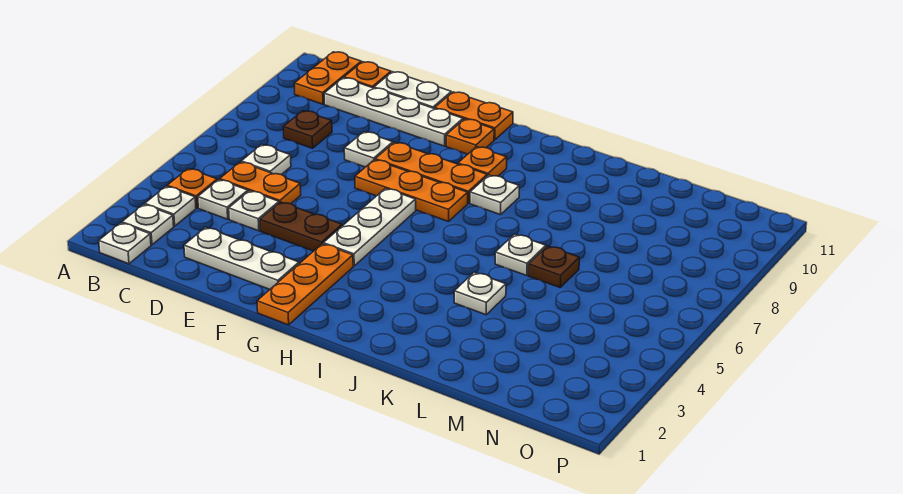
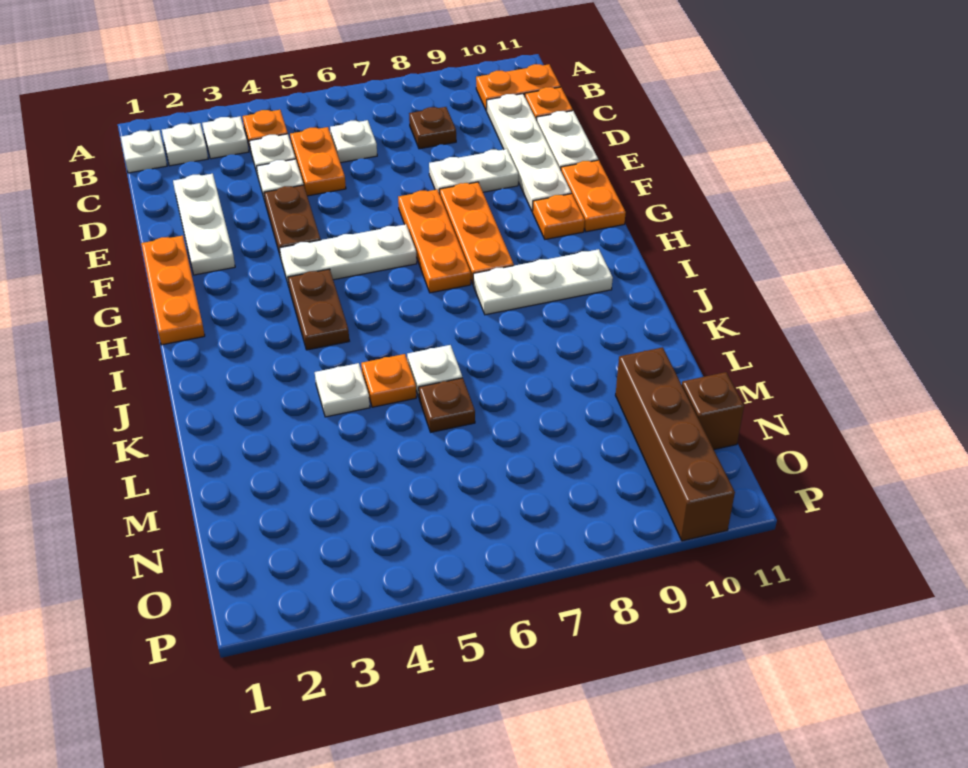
white 1x1 plate [344,132,393,167] -> white 1x2 plate [429,149,518,194]
orange 1x3 plate [257,244,353,325] -> orange 1x3 plate turned to [141,236,205,345]
none -> brown 1x2 plate [288,269,349,350]
orange 1x1 plate [458,147,507,176] -> orange 1x1 plate moved to [361,354,416,407]
white 1x1 plate [470,175,519,215] -> white 1x3 plate [473,249,613,315]
none -> brown 1x4 brick [616,347,735,541]
none -> brown 1x1 brick [682,372,744,449]

